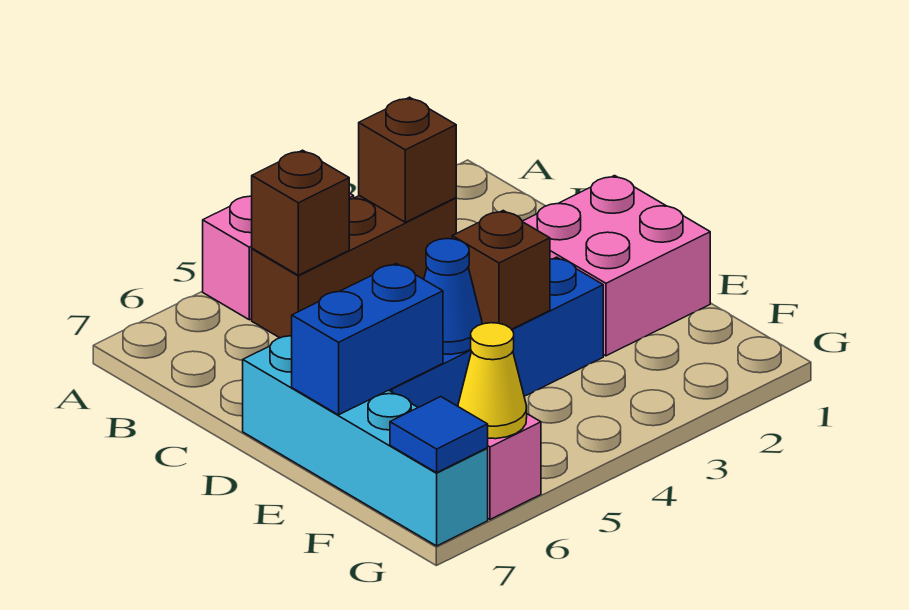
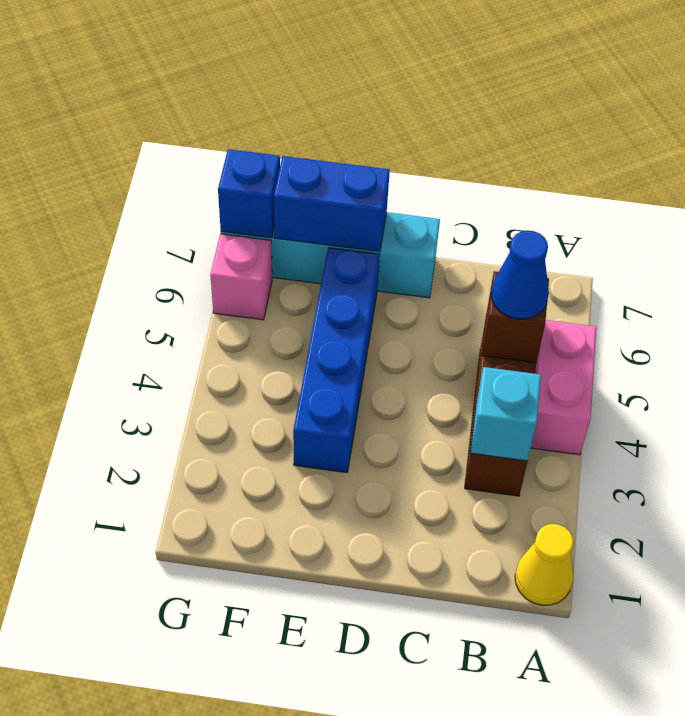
brown 1x1 brick [359,97,456,222] -> cyan 1x1 brick [471,367,541,461]
pink 2x2 brick [522,176,710,356] -> none
brown 1x1 brick [452,211,550,329] -> none
blue 1x1 cone [424,239,482,354] -> blue 1x1 cone moved to [491,230,549,319]
blue 1x2 brick [292,264,443,415] -> blue 1x2 brick turned to [274,156,390,252]
yellow 1x1 cone [458,323,527,439] -> yellow 1x1 cone moved to [515,524,574,605]
blue 1x1 tile [390,397,488,473] -> blue 1x1 brick [218,149,280,238]

